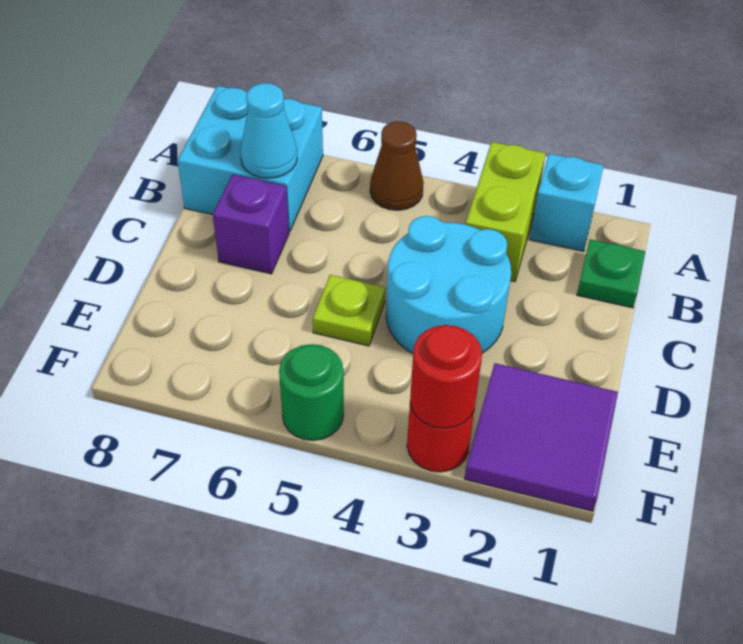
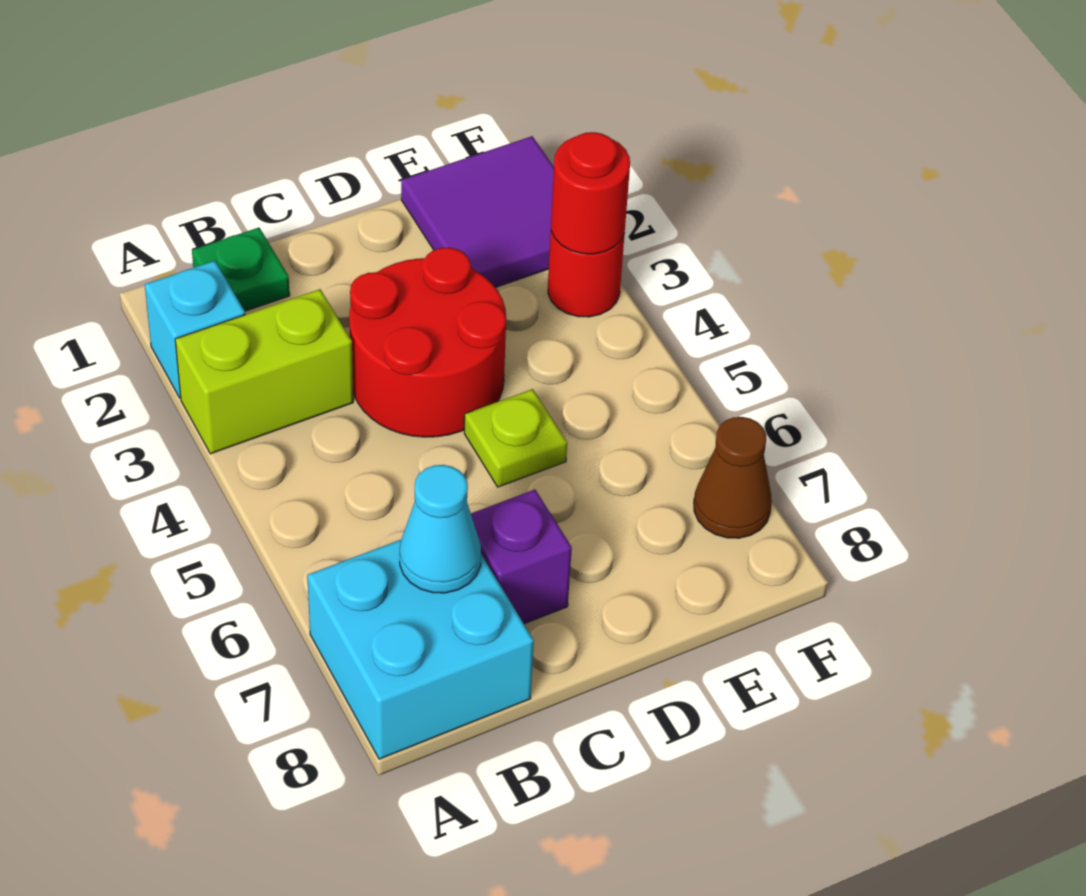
brown 1x1 cone [370,121,424,210] -> brown 1x1 cone moved to [694,417,772,538]
cyan 2x2 round brick [386,216,511,353] -> red 2x2 round brick [349,248,506,437]
green 1x1 round brick [279,344,344,440] -> none

